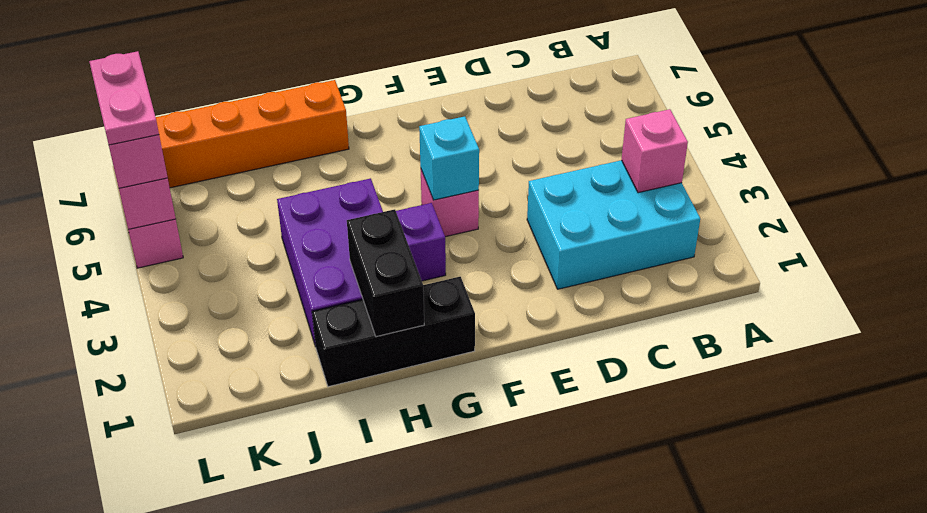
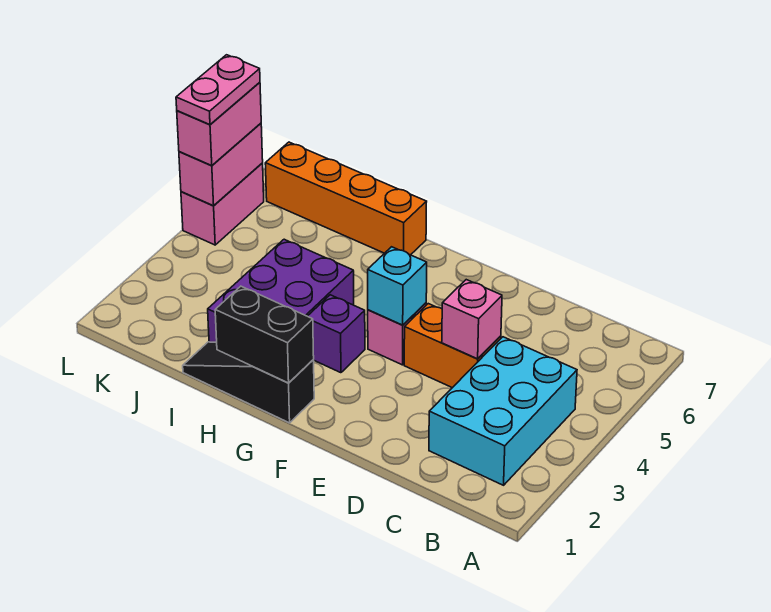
cyan 2x3 brick [527,160,700,289] -> cyan 2x3 brick turned to [429,337,577,485]
pink 1x1 brick [622,109,688,193] -> pink 1x1 brick moved to [442,280,502,359]
none -> orange 1x2 brick [404,304,501,388]
black 1x3 brick [312,277,475,387] -> black 1x3 slope [183,342,314,423]
black 1x2 brick [347,209,424,337] -> black 1x2 brick turned to [215,286,314,383]

